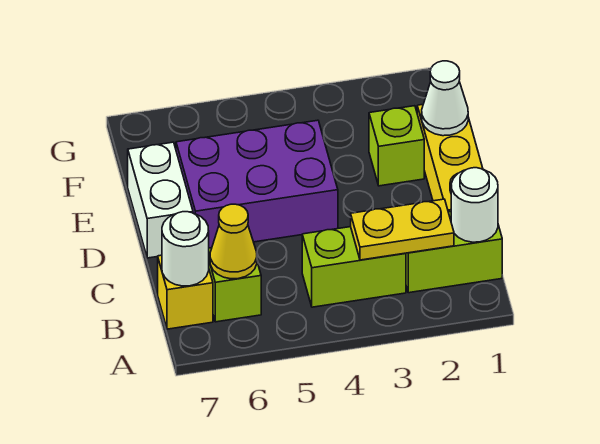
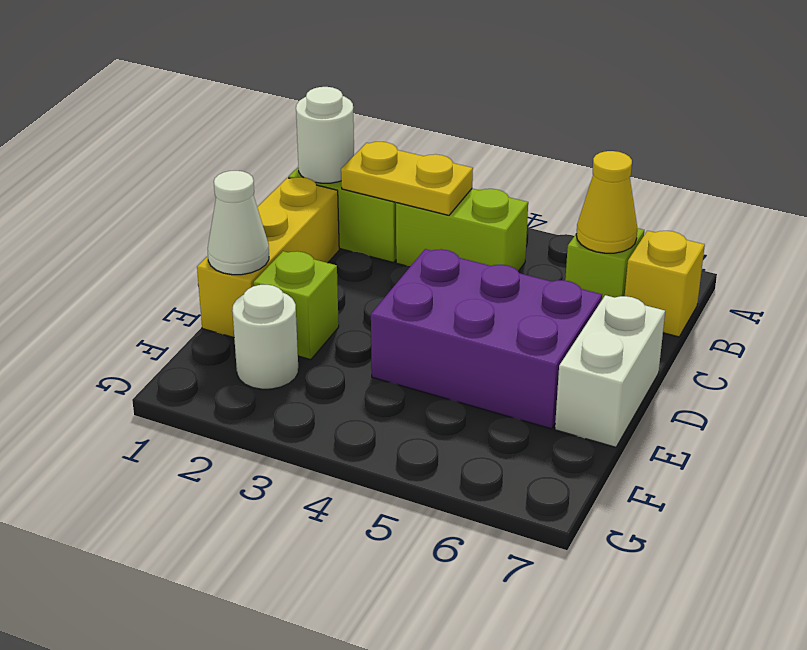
white 1x1 round brick [162,212,209,286] -> white 1x1 round brick moved to [232,285,298,389]

